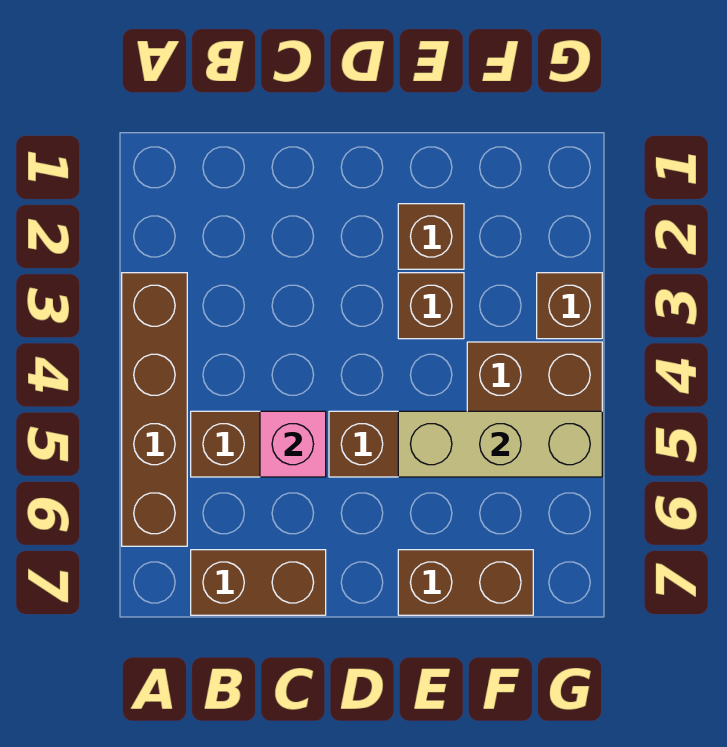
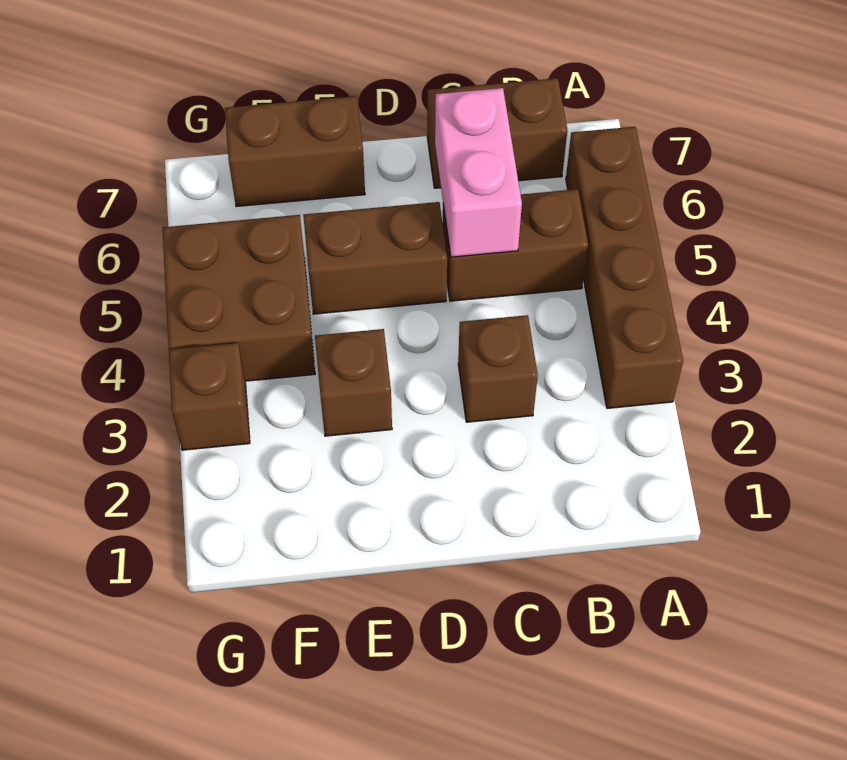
pink 1x1 brick [260,411,326,477] -> pink 1x2 brick [435,88,522,257]
brown 1x1 brick [398,204,464,269] -> brown 1x1 brick moved to [458,315,538,422]
tan 1x3 brick [398,411,602,477] -> none

